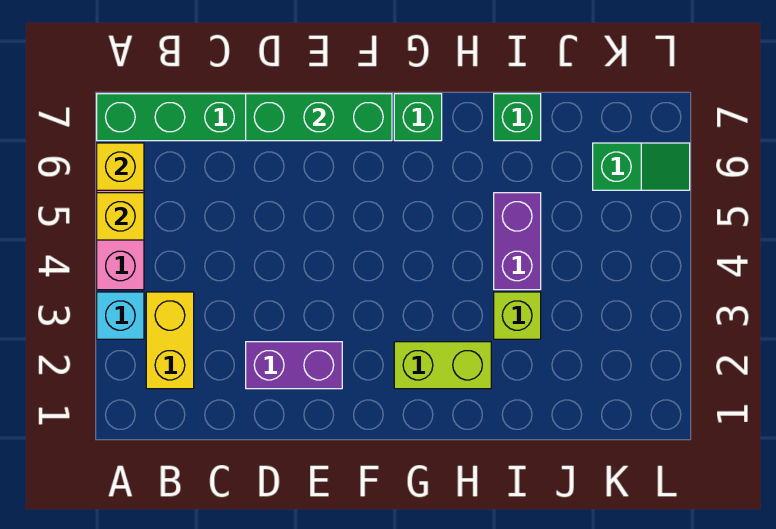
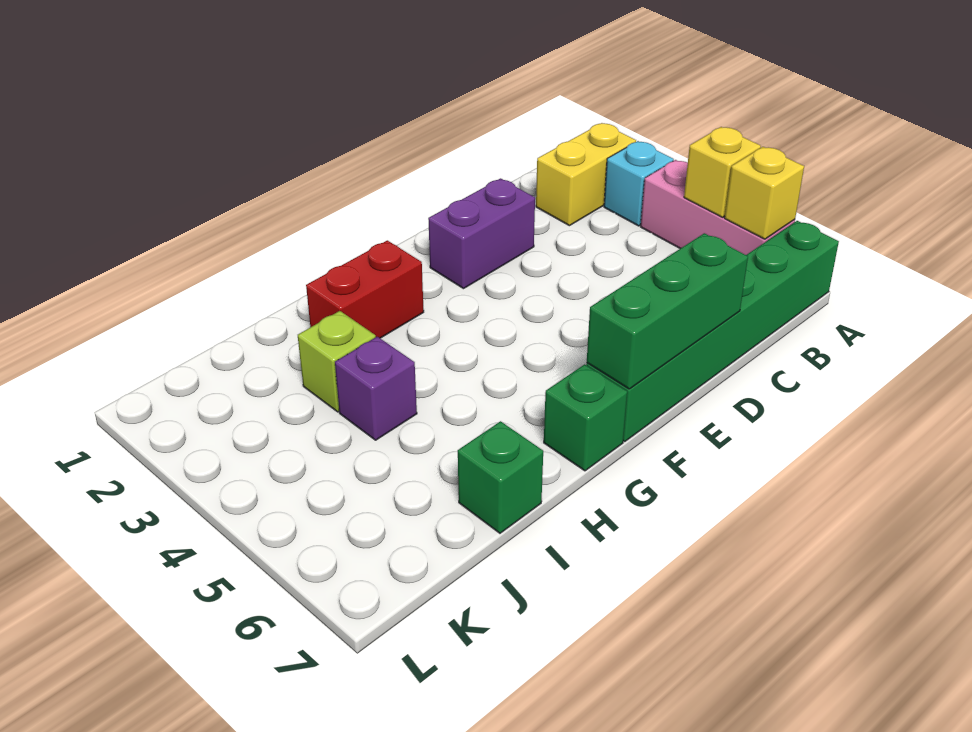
yellow 1x2 brick [146,292,194,389] -> yellow 1x2 brick turned to [536,123,636,226]
lime 1x2 brick [394,342,491,389] -> red 1x2 brick [306,240,424,338]
purple 1x2 brick [494,193,541,290] -> purple 1x1 brick [335,337,417,440]
green 1x2 slope [593,143,690,190] -> none

